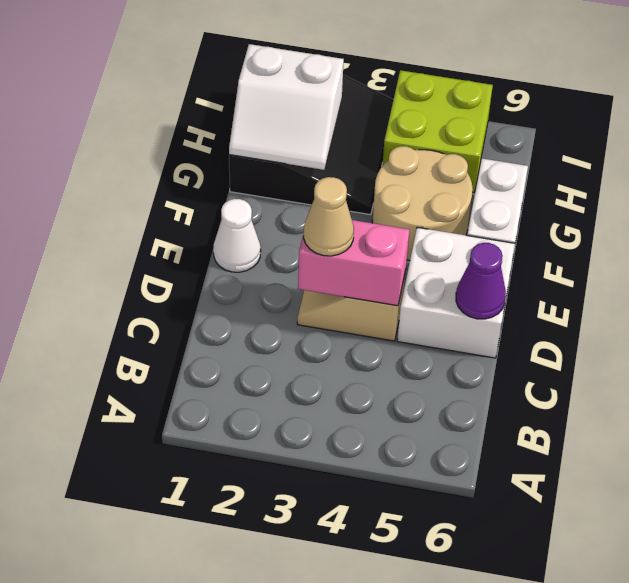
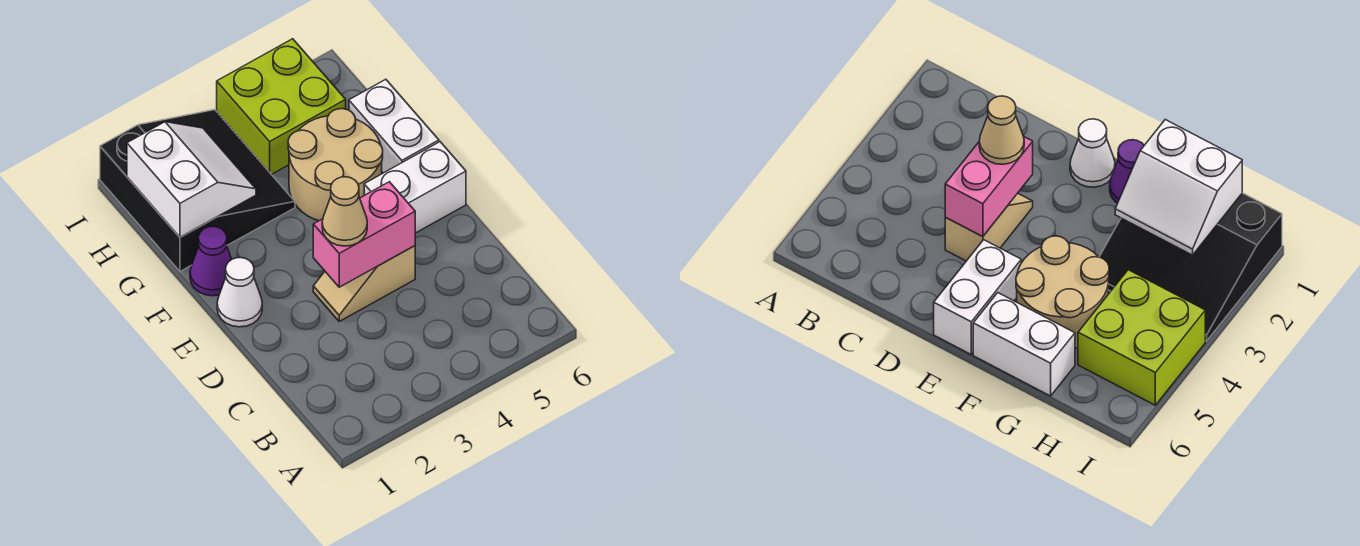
white 2x2 brick [397,227,515,358] -> white 1x2 brick [364,142,466,233]
purple 1x1 cone [456,243,506,319] -> purple 1x1 cone moved to [190,226,232,296]
white 2x2 slope [229,44,344,170] -> white 2x2 slope turned to [127,122,256,237]

